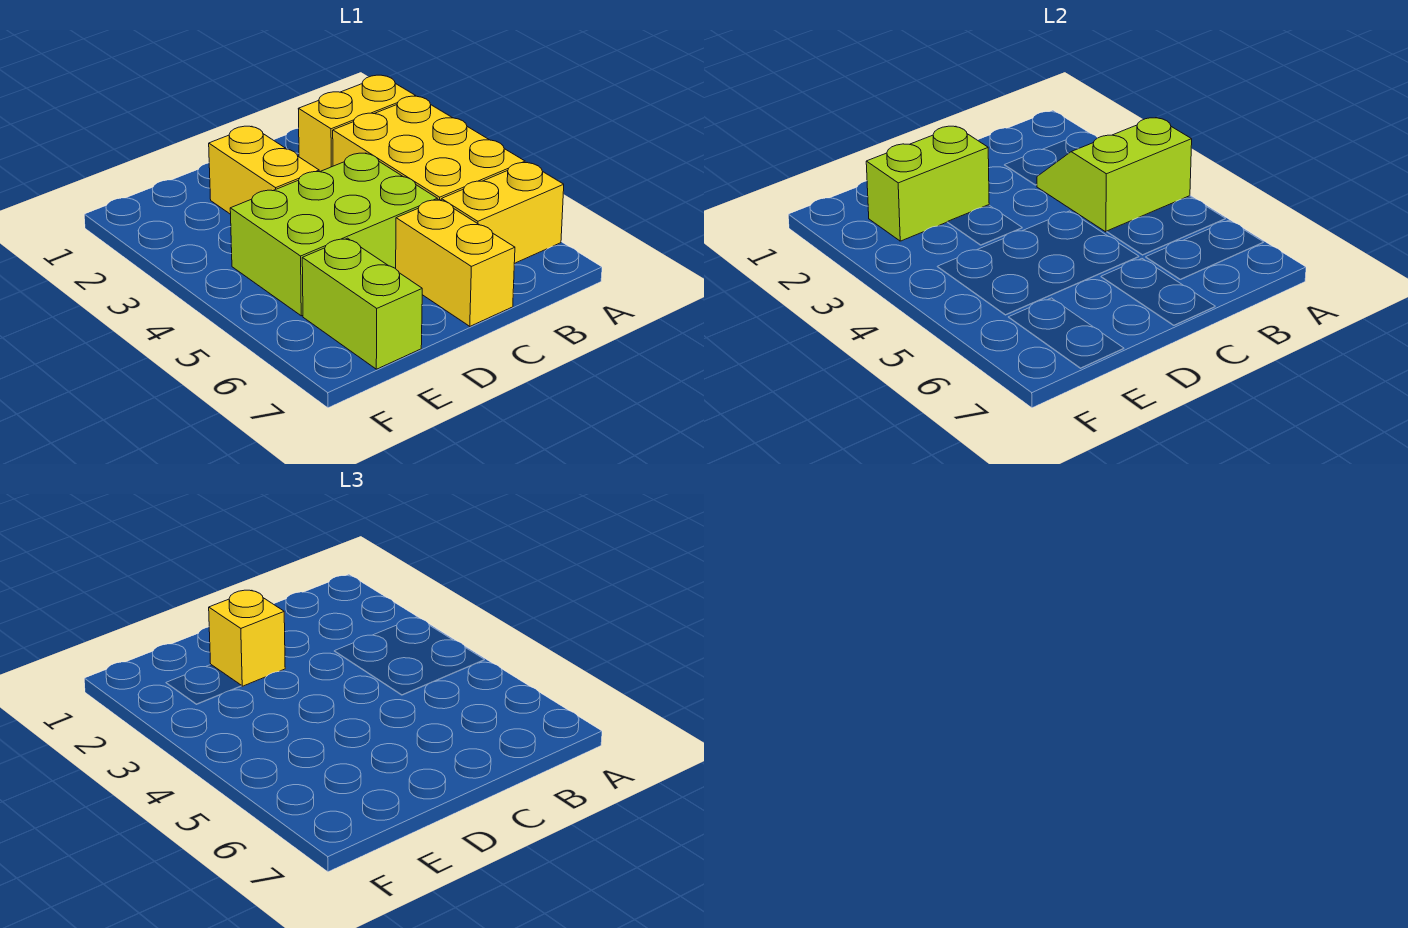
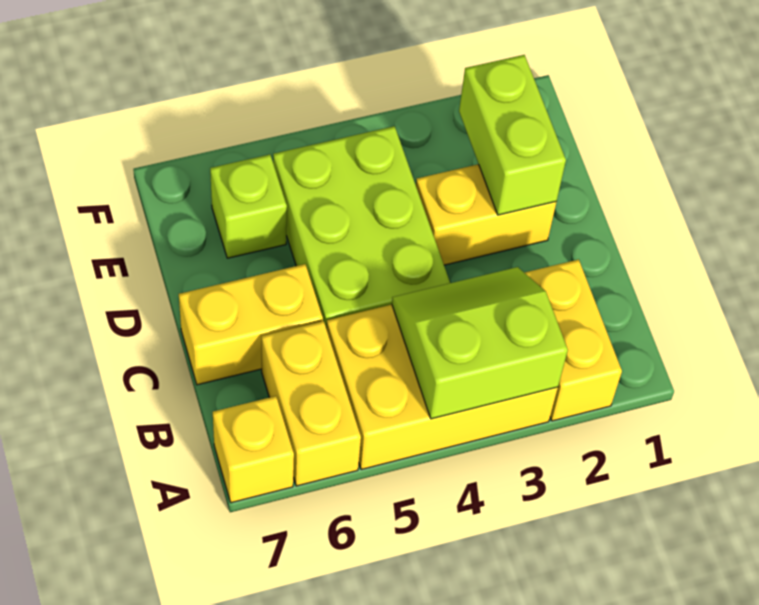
lime 2x2 slope [1037,118,1192,232] -> lime 2x2 slope turned to [392,267,568,419]
yellow 1x1 brick [209,590,285,686] -> yellow 1x1 brick moved to [213,396,294,503]
lime 1x2 brick [302,238,422,369] -> lime 1x1 brick [210,154,287,258]

